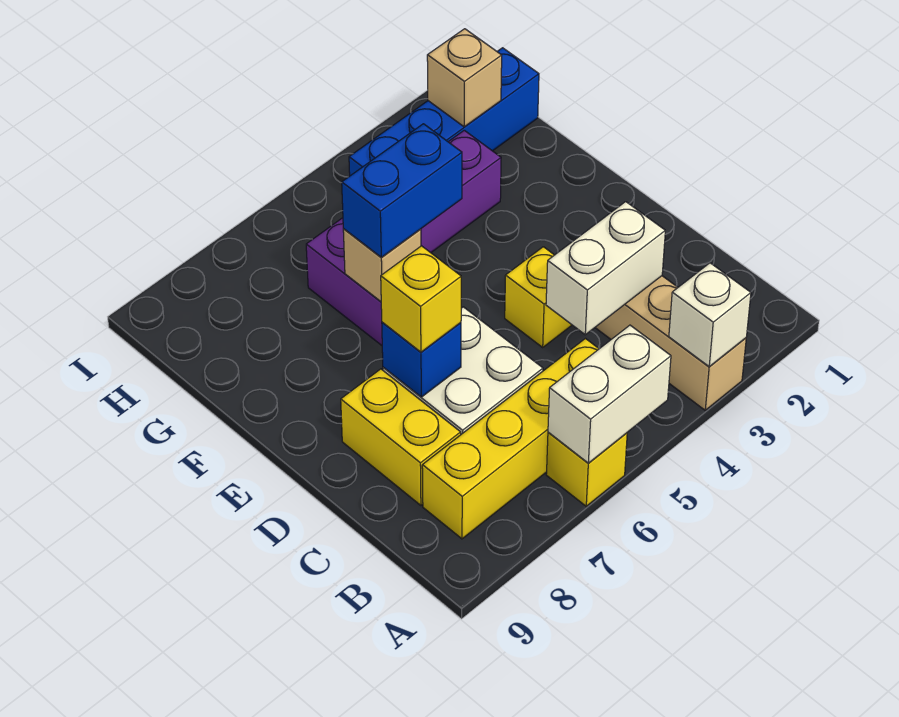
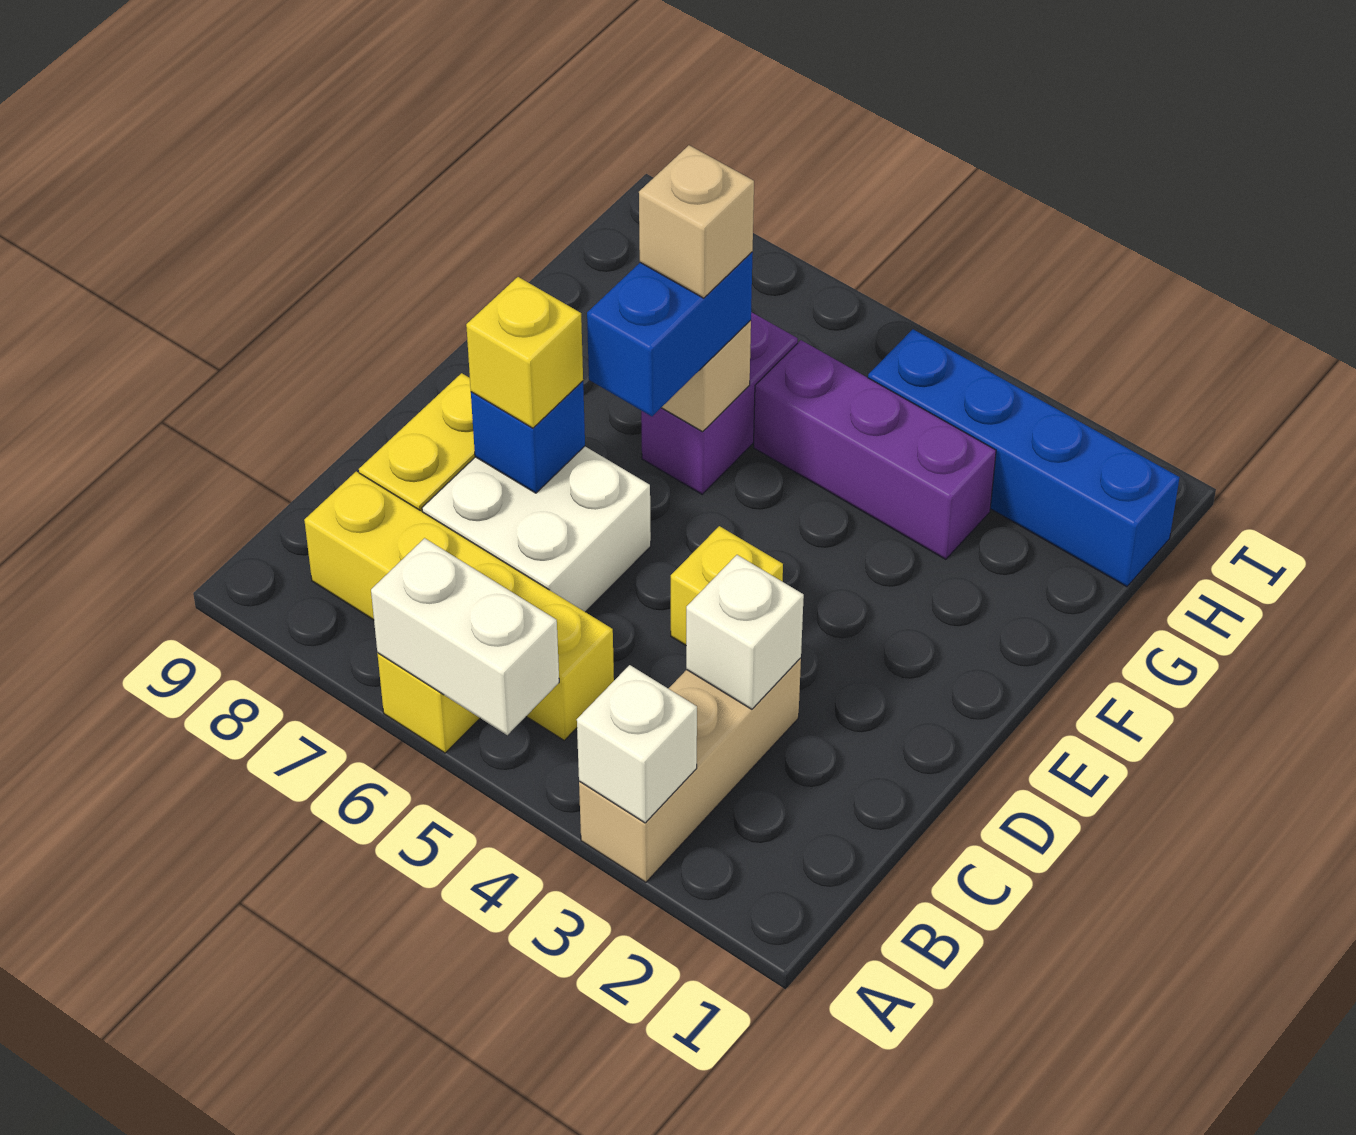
white 1x2 brick [546,202,665,335] -> white 1x1 brick [686,555,804,709]
blue 1x2 brick [342,124,462,257] -> blue 1x2 brick turned to [587,252,753,416]
tan 1x1 brick [427,29,502,127] -> tan 1x1 brick moved to [639,145,754,298]

